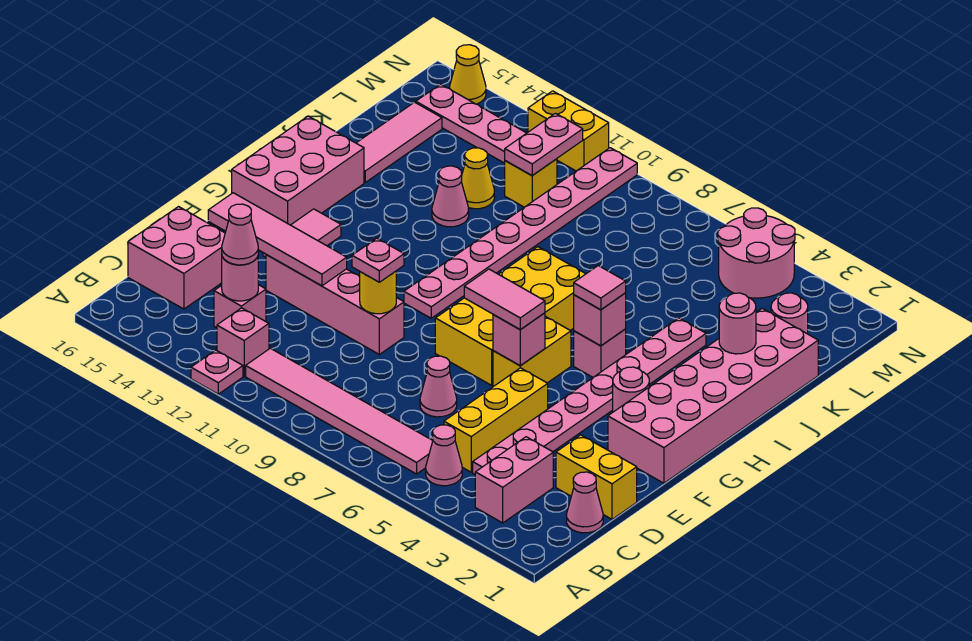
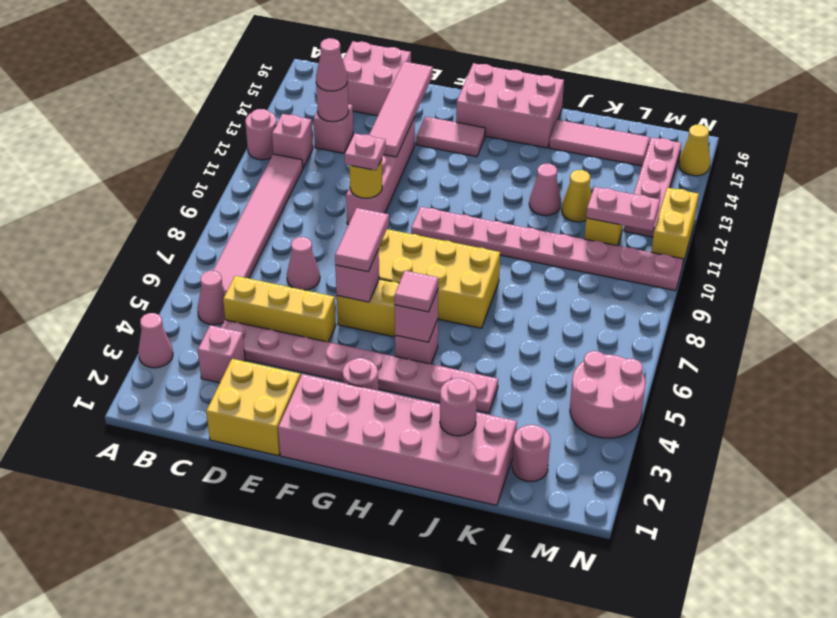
pink 1x1 plate [191,350,243,394] -> pink 1x1 round brick [245,109,277,160]
pink 1x2 brick [475,437,553,523] -> pink 1x1 brick [198,325,245,383]
pink 1x1 cone [567,472,603,533] -> pink 1x1 cone moved to [138,313,173,368]
yellow 1x2 brick [556,435,637,519] -> yellow 2x2 brick [206,359,300,456]

